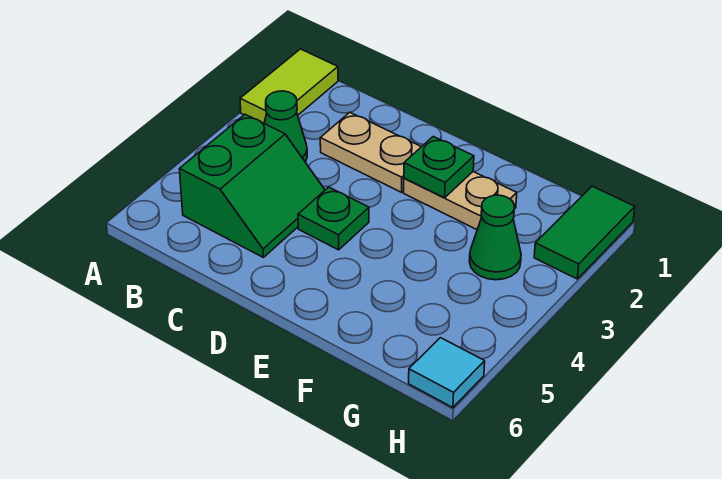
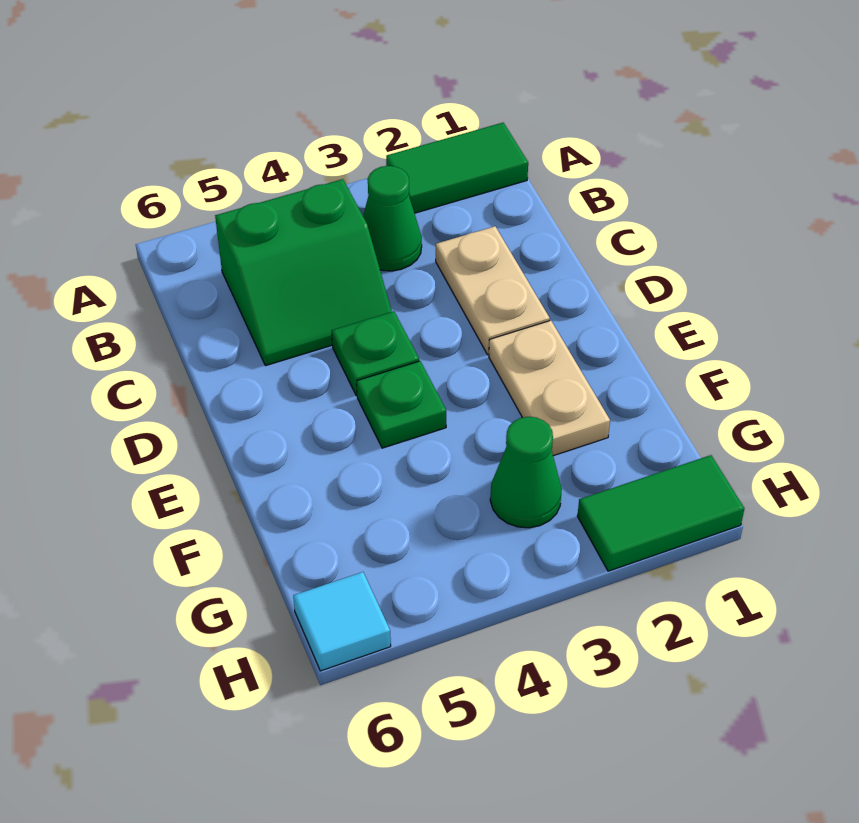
lime 1x2 tile [240,49,338,123] -> green 1x2 tile [386,123,528,213]
green 1x1 plate [404,136,474,198] -> green 1x1 plate moved to [357,361,446,448]

